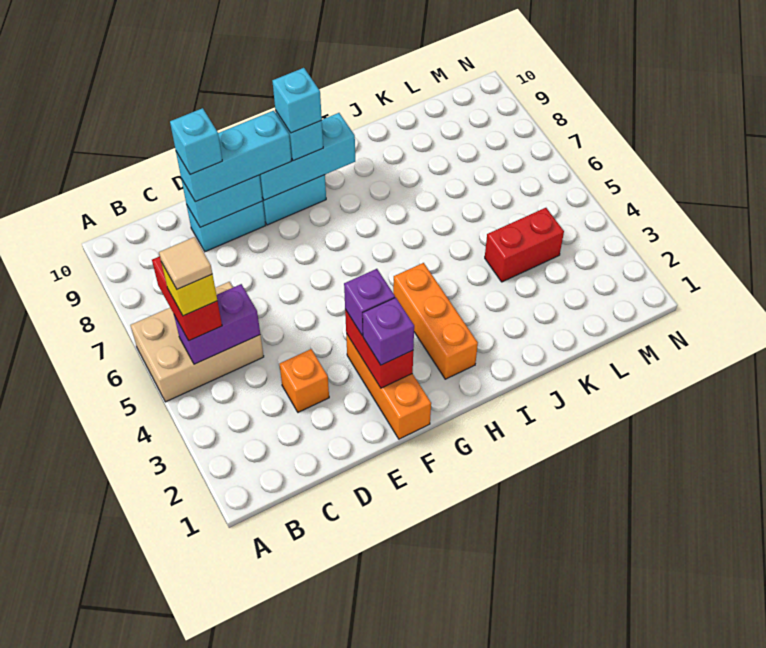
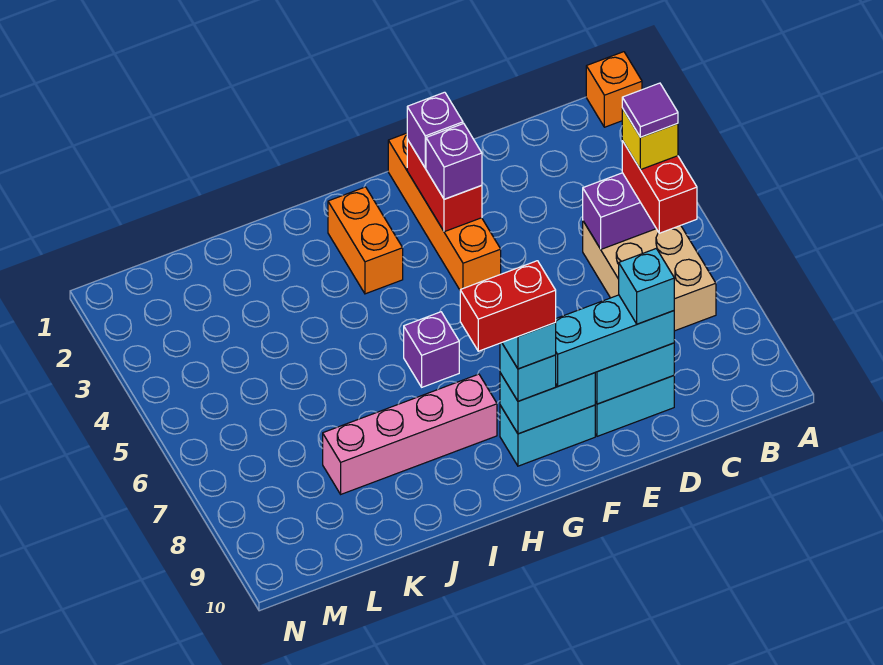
tan 2x3 brick [130,282,264,402] -> tan 2x3 brick turned to [583,221,716,331]
tan 1x1 tile [159,237,212,289] -> purple 1x1 tile [622,83,678,137]
orange 1x1 brick [279,349,329,412] -> orange 1x1 brick moved to [586,52,642,127]
orange 1x3 brick [346,334,431,439] -> orange 1x4 brick [388,133,501,290]
cyan 1x3 brick [259,113,355,200] -> cyan 1x2 brick [500,373,595,434]
orange 1x3 brick [393,263,478,379] -> orange 1x2 brick [328,187,403,294]
none -> purple 1x1 brick [404,312,459,387]
none -> pink 1x4 brick [323,374,497,494]
red 1x2 brick [485,208,564,282] -> red 1x2 brick moved to [460,261,556,351]

